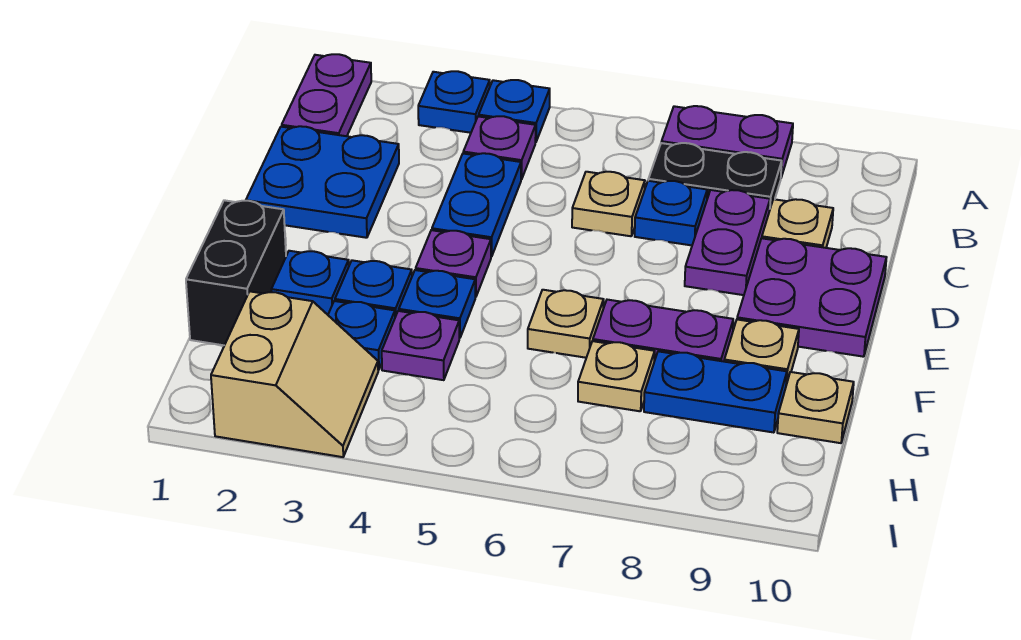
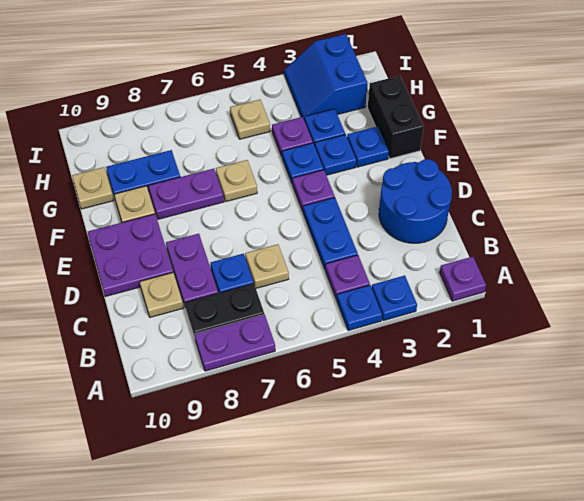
purple 1x2 plate [282,54,371,136] -> purple 1x1 plate [440,257,486,301]
blue 2x2 plate [246,126,399,238] -> blue 2x2 round brick [379,159,452,243]
tan 1x1 plate [578,341,655,411] -> tan 1x1 plate moved to [230,100,270,139]
tan 2x2 slope [211,291,378,457] -> blue 2x2 slope [284,34,368,118]

